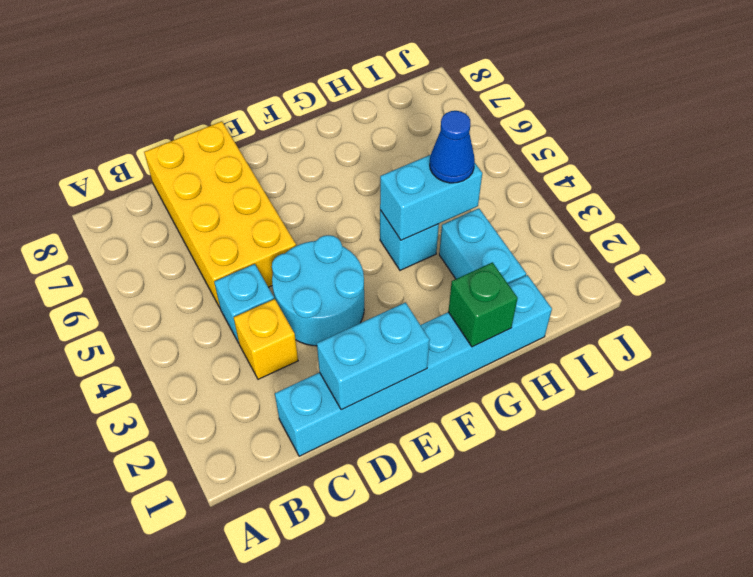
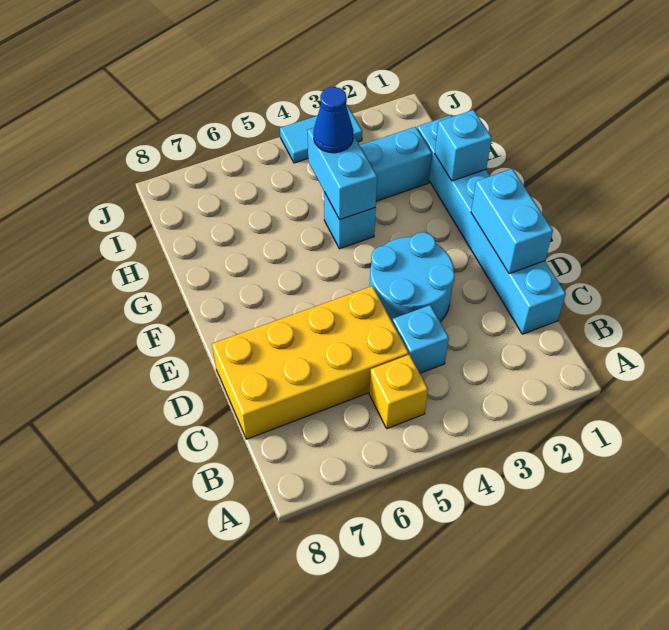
yellow 1x1 brick [234,299,298,379] -> yellow 1x1 brick moved to [369,355,428,429]
green 1x1 brick [448,262,518,347] -> cyan 1x1 brick [435,110,492,181]
none -> cyan 1x2 tile [280,106,362,163]

